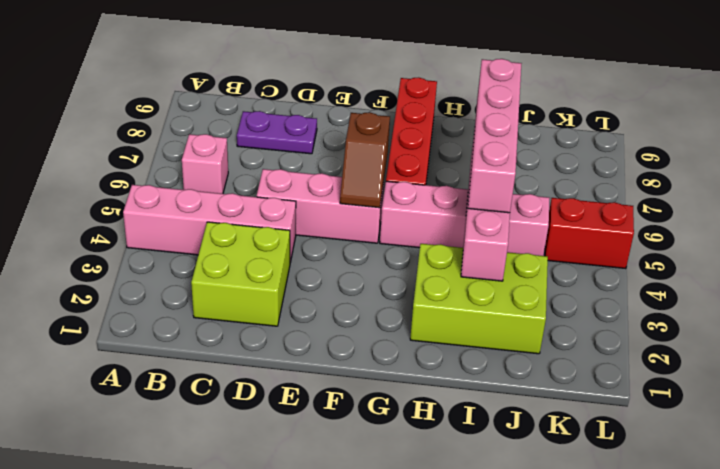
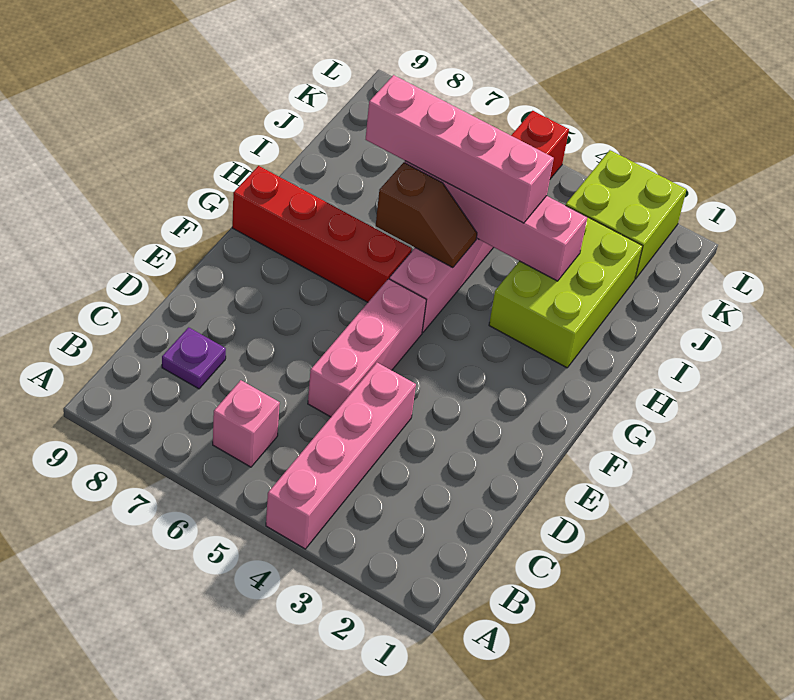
lime 2x2 brick [191,222,290,326] -> lime 2x2 brick moved to [566,150,687,279]
purple 1x2 plate [237,111,317,154] -> purple 1x1 plate [162,327,226,389]
brown 1x2 slope [340,112,390,208] -> brown 1x2 slope moved to [376,162,477,268]

